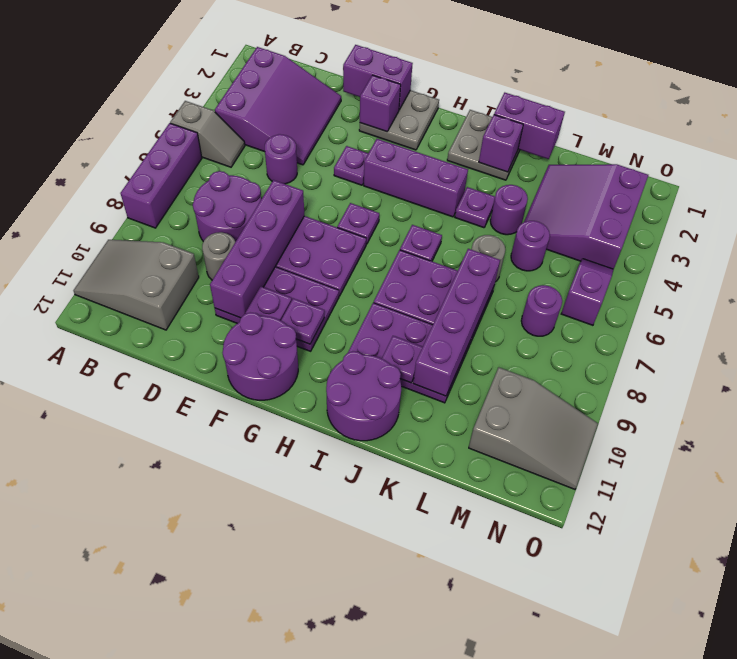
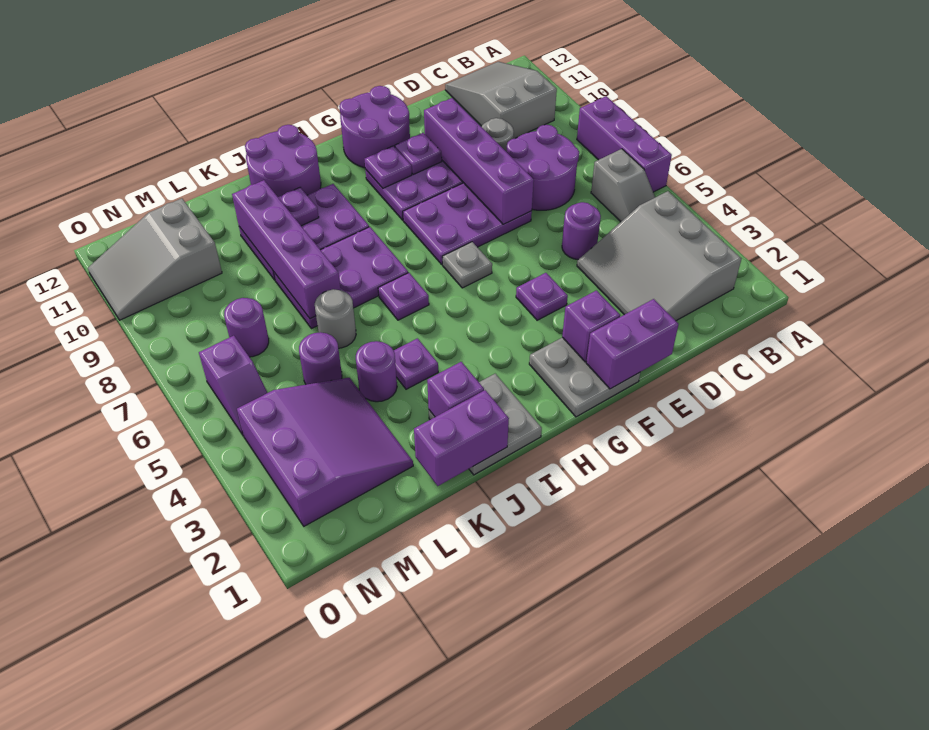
grey 1x2 slope [170,101,245,167] -> grey 1x2 slope turned to [591,149,655,222]
grey 2x3 slope [74,240,199,330] -> grey 2x3 slope turned to [445,62,557,139]
purple 3x3 slope [215,47,341,165] -> grey 3x3 slope [577,191,742,321]
purple 1x3 brick [364,139,468,217] -> none
purple 1x1 plate [337,203,379,244] -> grey 1x1 plate [442,242,492,288]

